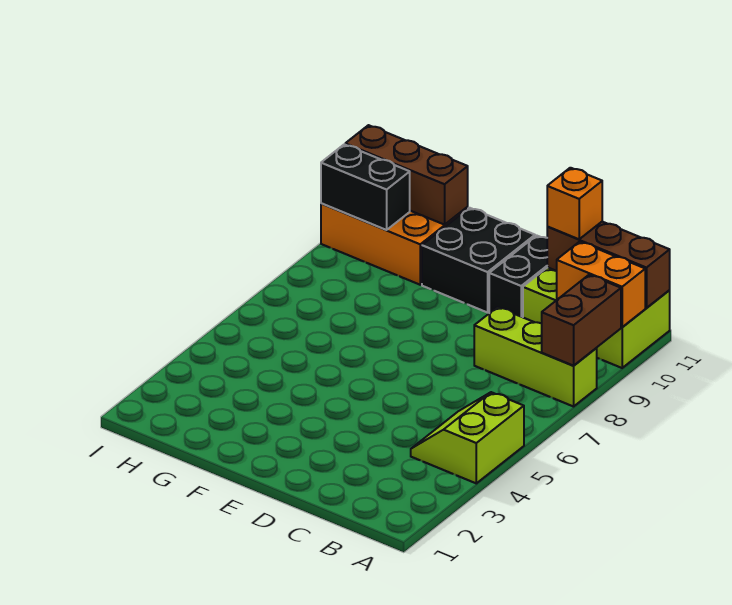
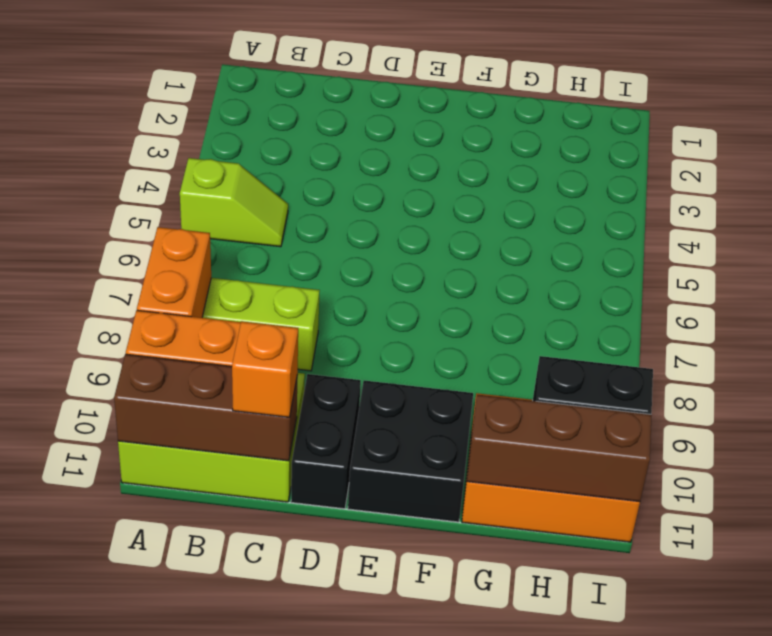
lime 2x2 slope [411,392,524,483] -> lime 1x2 slope [180,158,288,247]
brown 1x2 brick [542,275,621,366] -> orange 1x2 brick [137,227,211,318]

